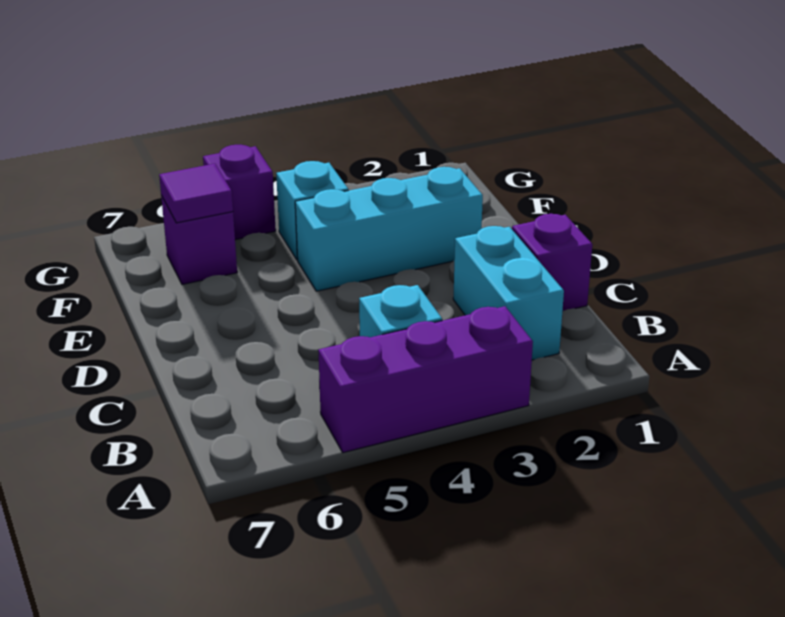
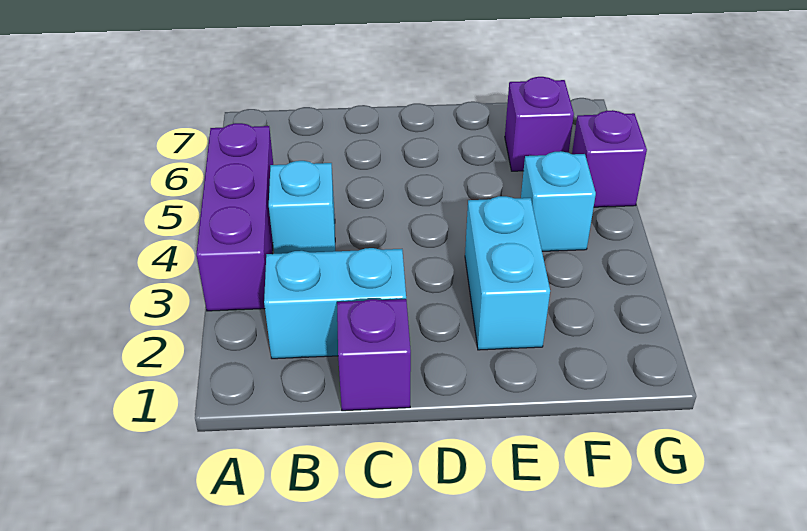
cyan 1x3 brick [295,167,483,291] -> cyan 1x2 brick [465,196,550,350]
purple 1x1 tile [159,164,233,223] -> none

